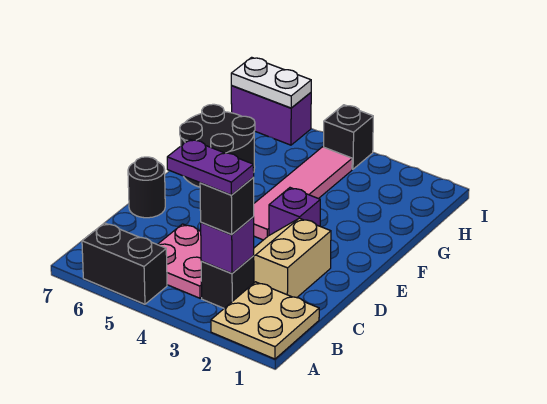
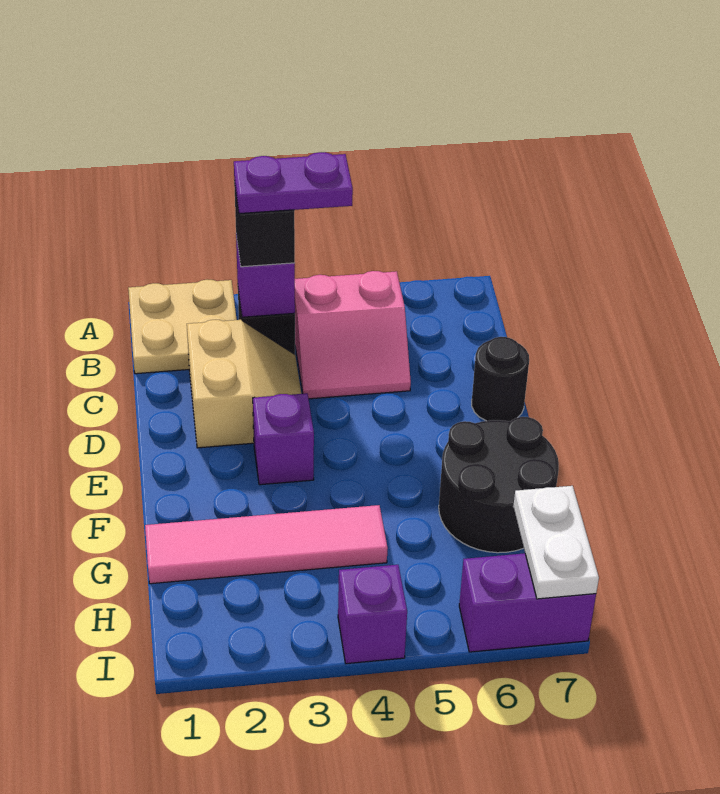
black 1x2 brick [82,223,167,304] -> none
pink 2x2 plate [157,224,202,298] -> pink 2x2 slope [295,271,411,399]
pink 1x4 tile [254,147,352,240] -> pink 1x4 tile turned to [145,505,388,584]
black 1x1 brick [324,105,373,169] -> purple 1x1 brick [338,565,407,664]
white 1x2 plate [231,57,311,108] -> white 1x2 plate turned to [513,486,599,599]

